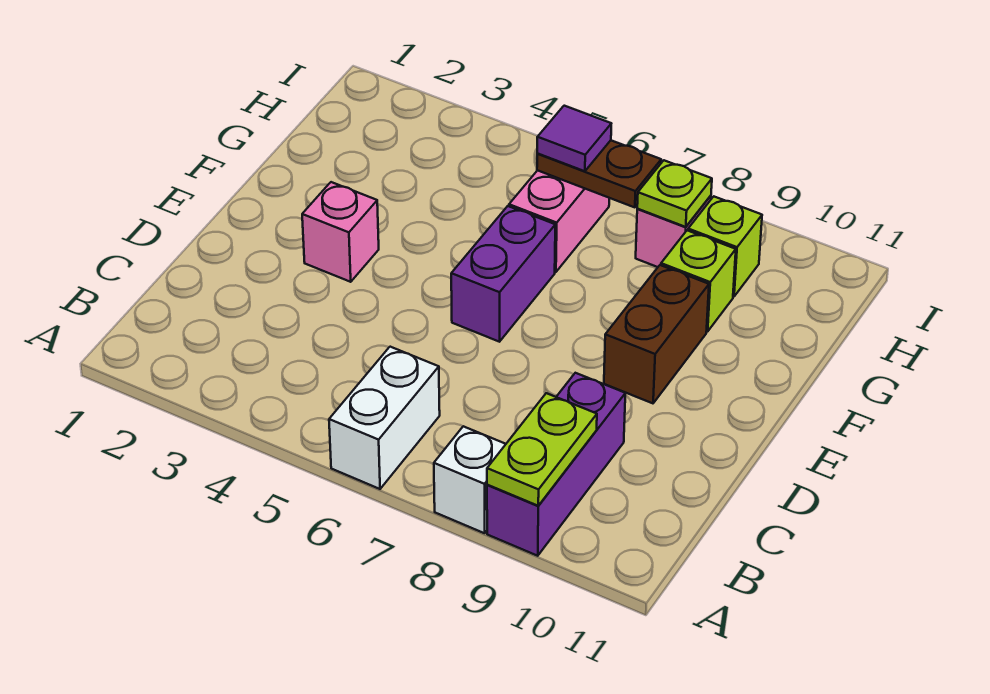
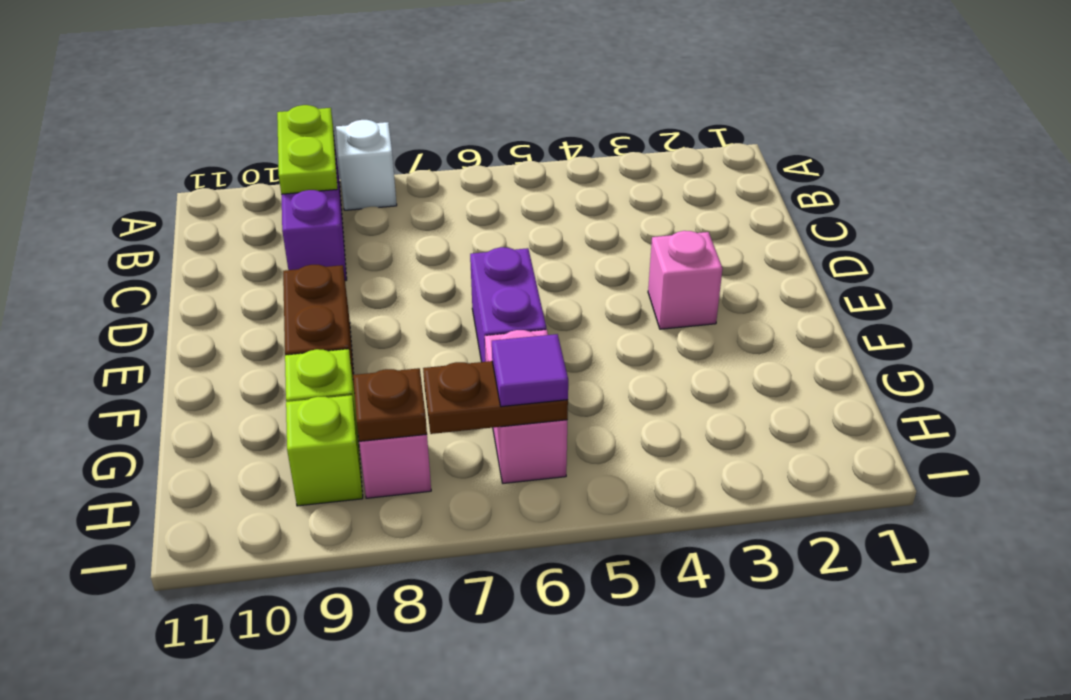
white 1x2 brick [329,347,440,489] -> none
lime 1x1 plate [637,160,712,227] -> brown 1x1 plate [353,368,427,441]

